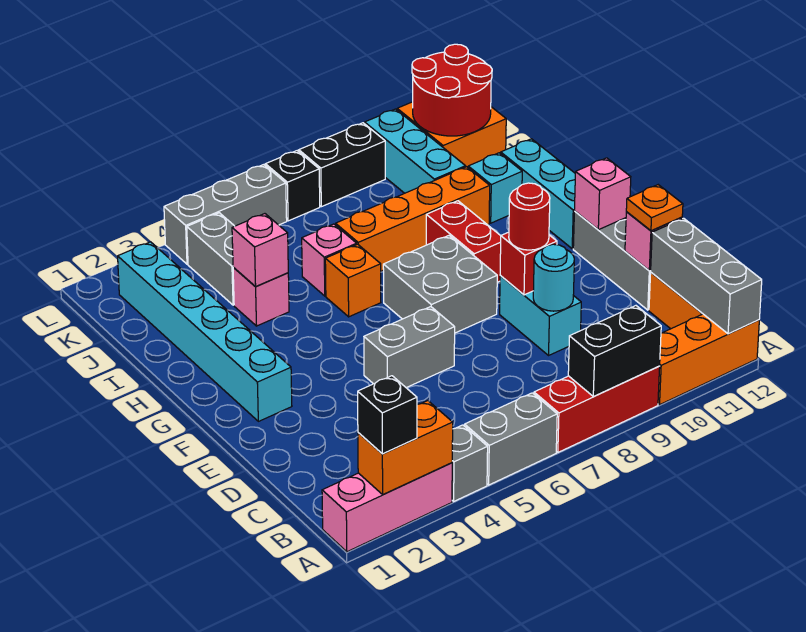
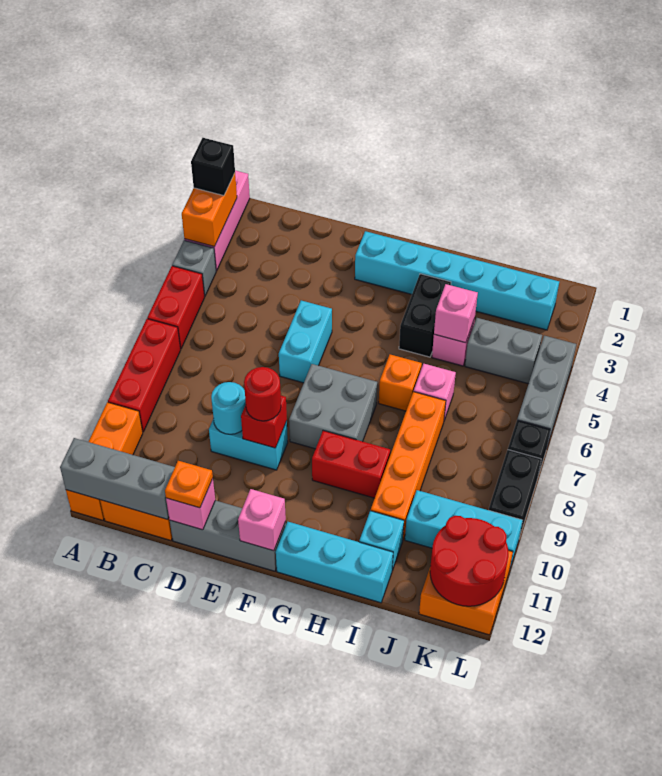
grey 1x2 brick [465,393,557,485] -> red 1x2 brick [147,266,205,349]
black 1x2 brick [568,306,661,396] -> black 1x2 brick moved to [399,274,451,357]
grey 1x2 brick [364,307,455,388] -> cyan 1x2 brick [279,300,332,383]

